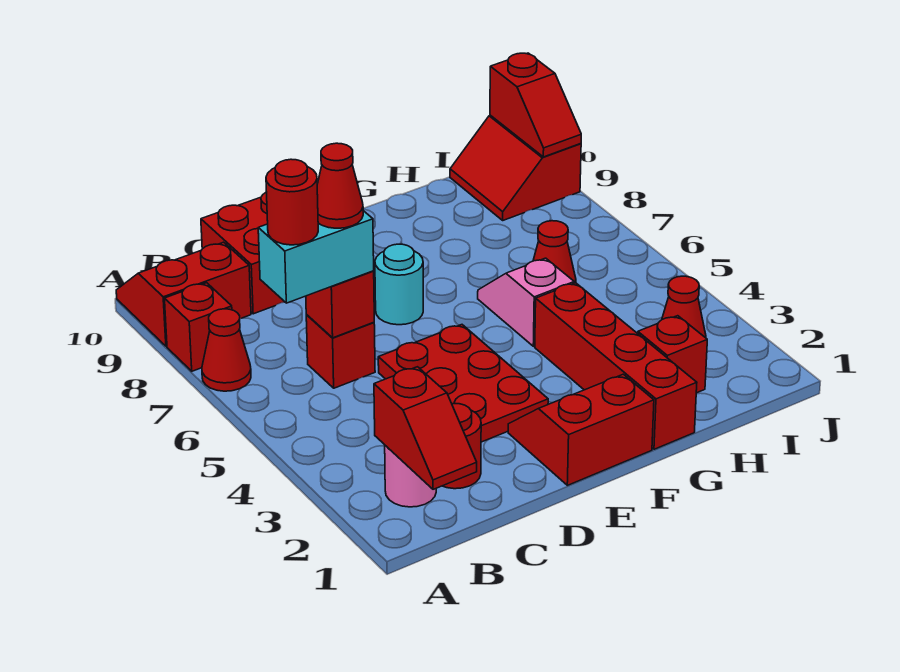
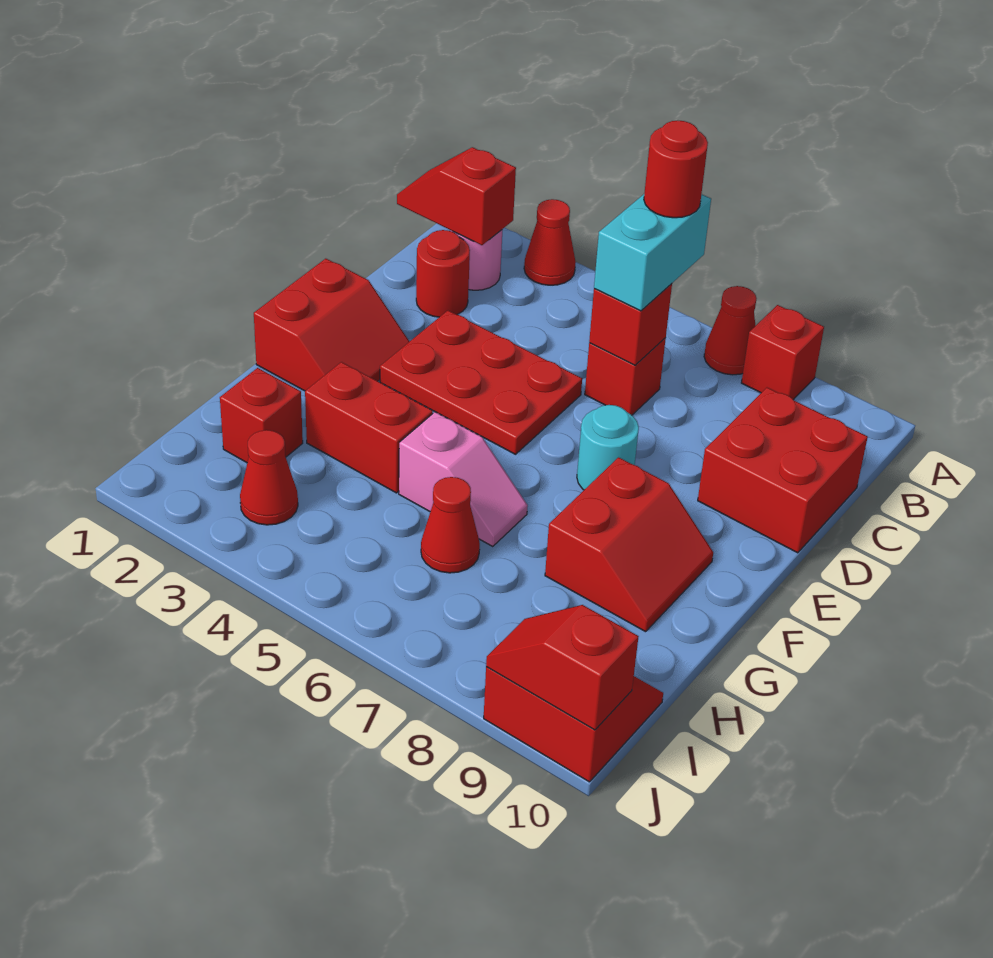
red 2x2 slope [116,242,251,346] -> red 2x2 slope moved to [545,457,713,632]
red 1x1 cone [317,143,363,228] -> red 1x1 cone moved to [524,199,576,285]
red 1x4 brick [535,283,697,449] -> red 1x2 brick [305,362,433,493]

